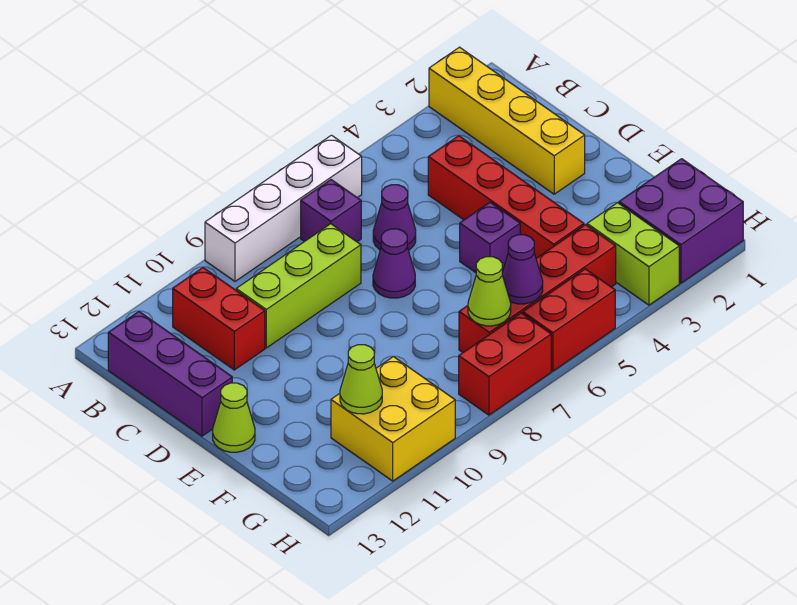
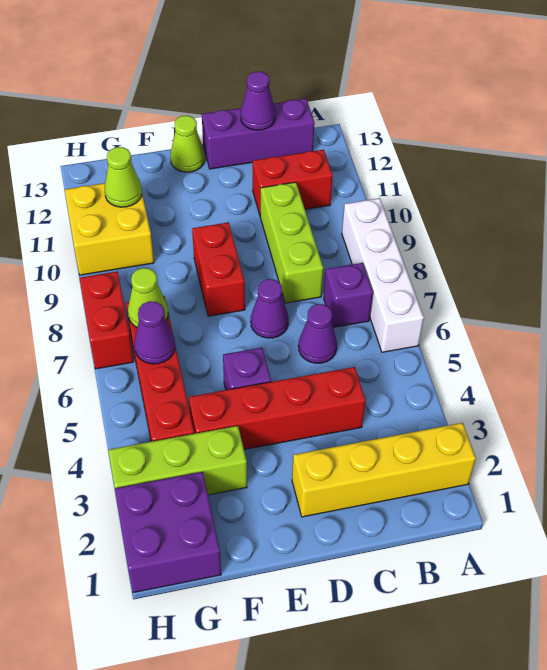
none -> purple 1x1 cone [241,72,275,130]
lime 1x2 brick [587,203,679,305] -> lime 1x3 brick [108,426,247,495]
red 1x2 brick [523,269,615,371] -> red 1x2 brick moved to [192,222,245,316]

